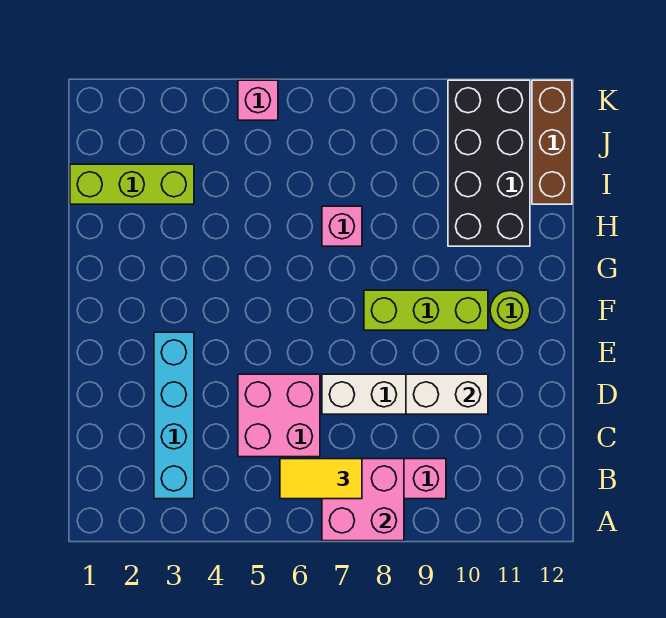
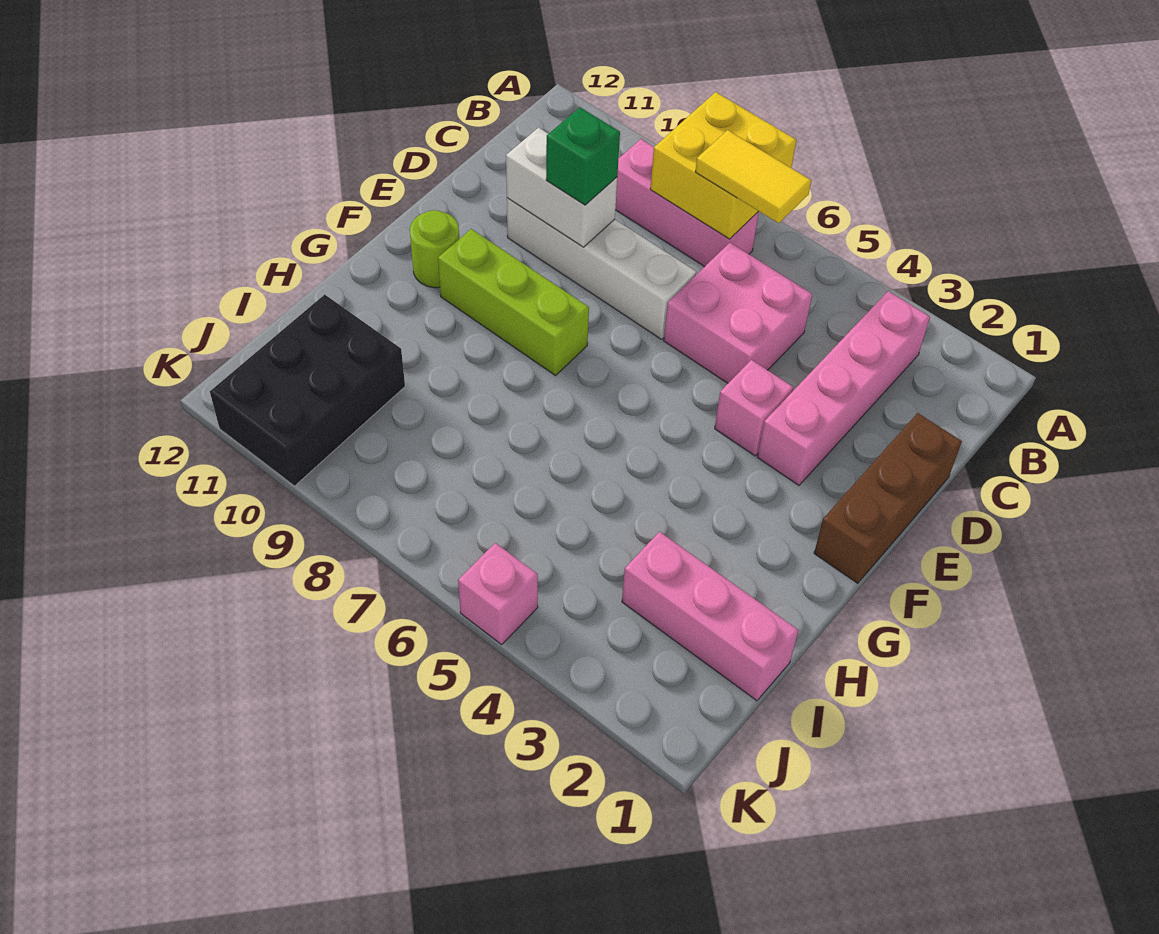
pink 2x2 brick [322,459,404,541] -> yellow 2x2 brick [650,92,796,239]
cyan 1x4 brick [154,332,194,499] -> pink 1x4 brick [757,291,930,485]
none -> green 1x1 brick [546,107,620,205]
pink 1x1 brick [322,206,362,246] -> pink 1x1 brick moved to [715,360,793,456]
black 2x4 brick [448,80,530,246] -> black 2x3 brick [210,295,405,486]
lime 1x3 brick [70,164,194,204] -> pink 1x3 brick [622,532,798,701]
brown 1x3 brick [532,80,572,204] -> brown 1x3 brick moved to [814,413,962,583]

